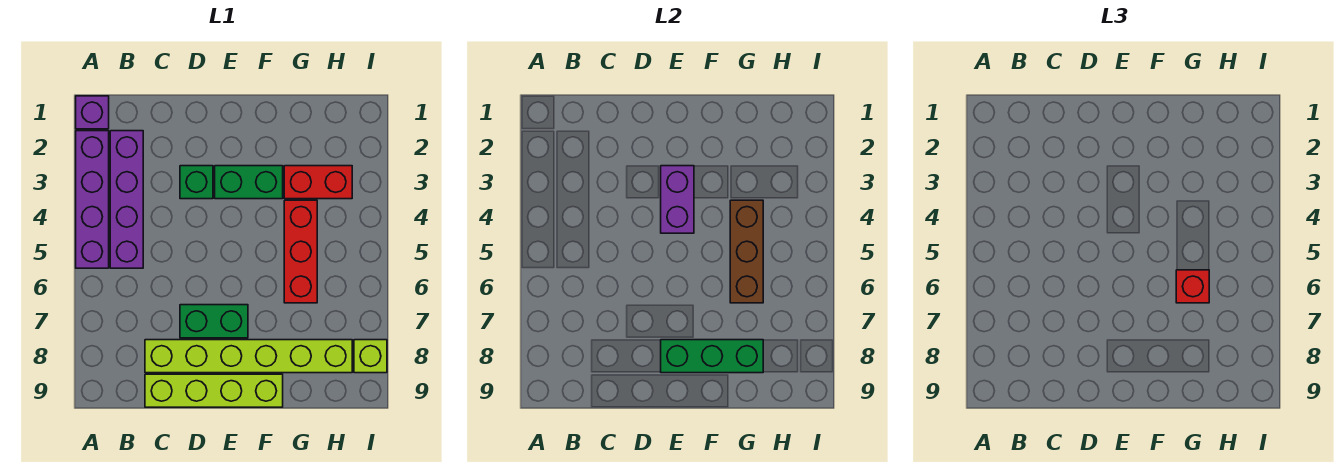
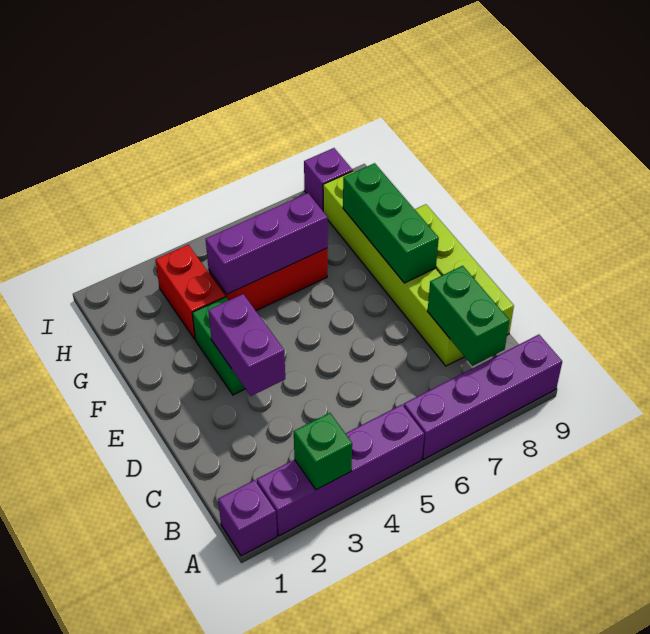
purple 1x4 brick [110,131,143,268] -> purple 1x4 brick moved to [404,335,562,459]
green 1x1 brick [180,166,213,199] -> green 1x1 brick moved to [294,413,352,490]
green 1x2 brick [180,305,248,338] -> green 1x2 brick moved to [427,266,509,366]
purple 1x2 brick [661,166,694,233] -> purple 1x2 brick turned to [208,294,285,396]
brown 1x3 brick [730,200,763,303] -> purple 1x3 brick [206,193,328,294]
red 1x1 brick [1176,270,1209,303] -> none
lime 1x1 brick [354,340,387,373] -> purple 1x1 brick [304,148,353,211]

